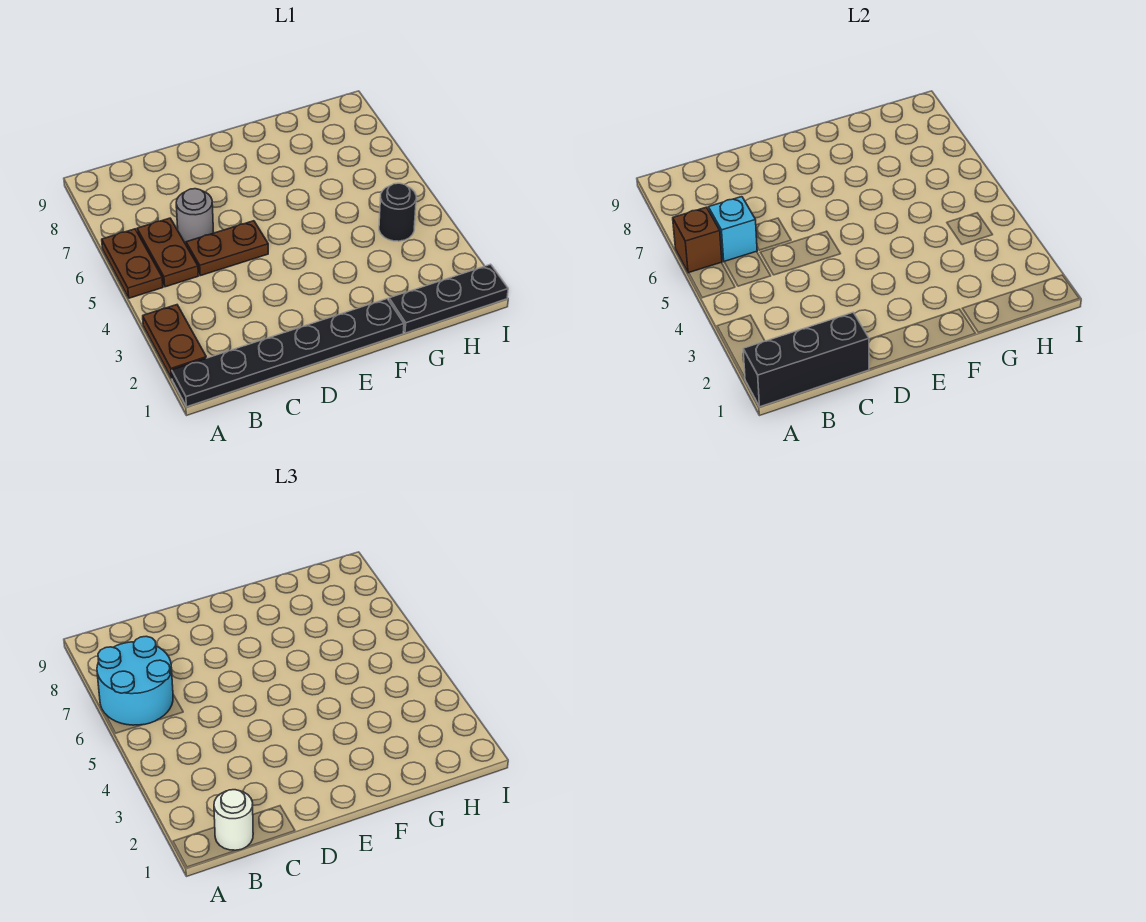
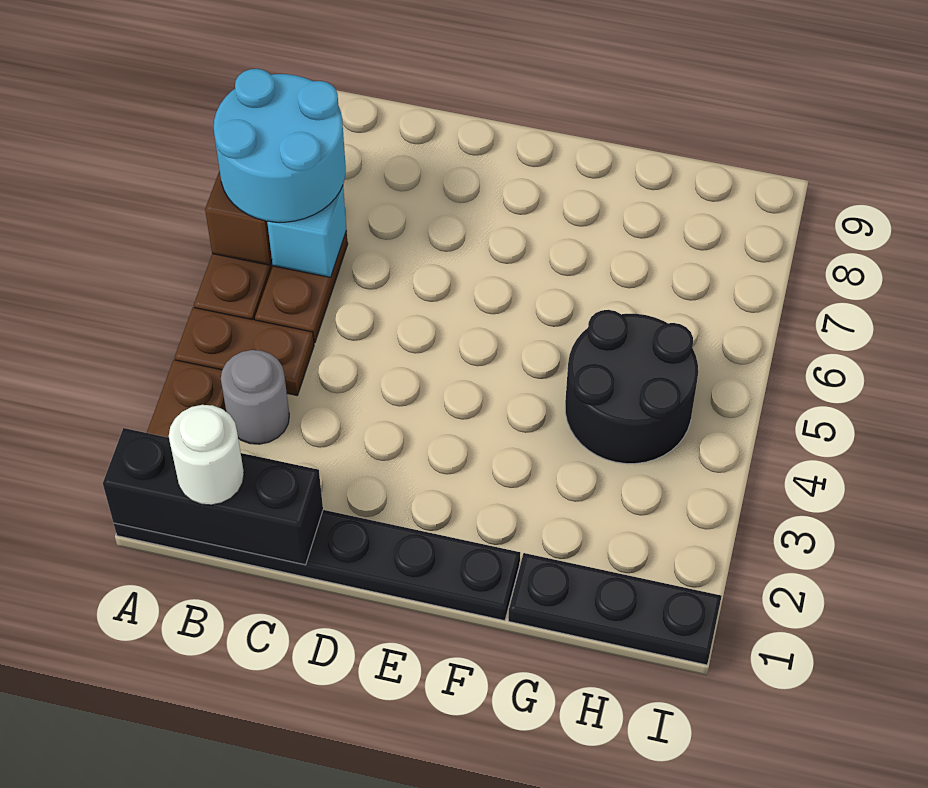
brown 1x2 plate [186,221,268,276] -> brown 1x2 plate moved to [175,307,314,395]
grey 1x1 round brick [176,189,214,244] -> grey 1x1 round brick moved to [221,350,289,444]
black 1x1 round brick [379,183,416,241] -> black 2x2 round brick [565,310,698,464]

